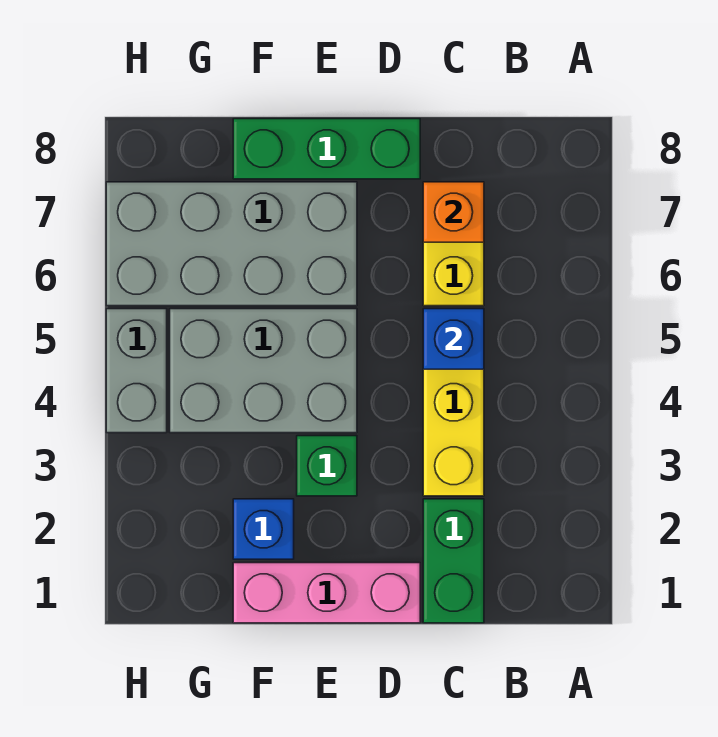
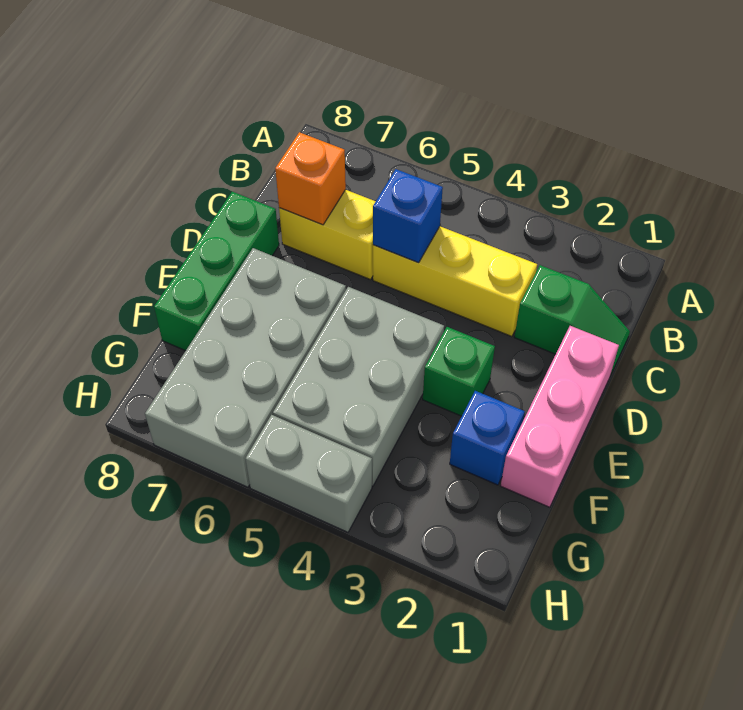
green 1x2 brick [423,499,484,623] -> green 1x2 slope [514,265,630,376]

